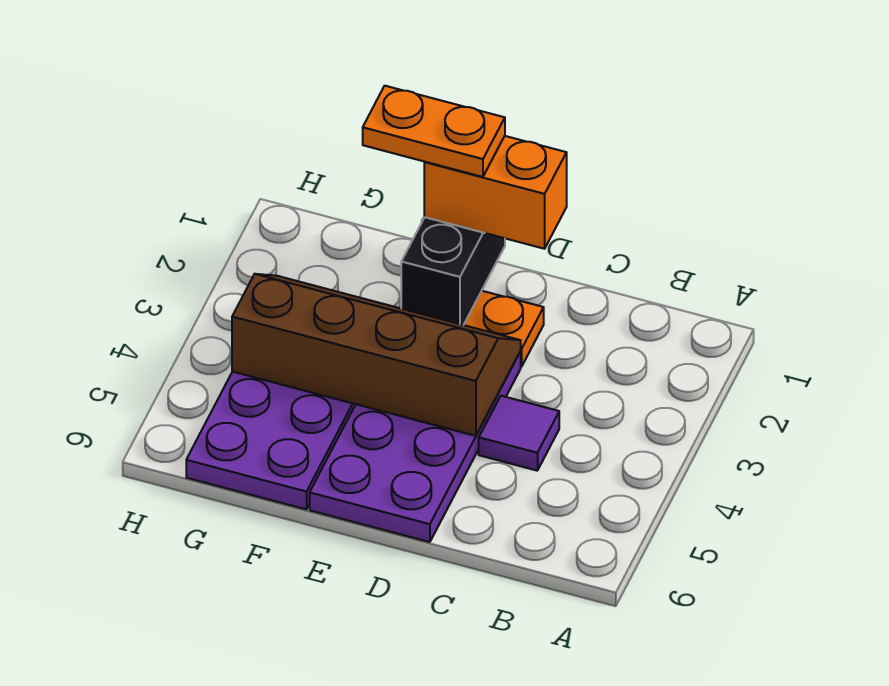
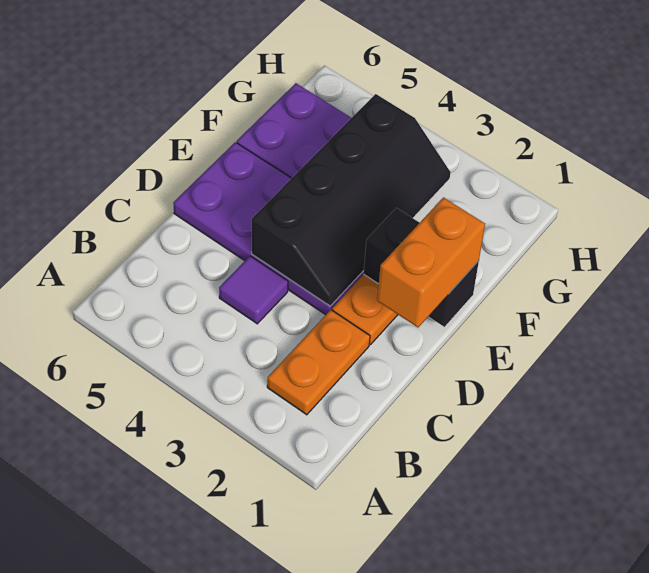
brown 2x4 slope [232,274,521,436] -> black 2x4 slope [252,94,451,306]
orange 1x2 plate [363,86,505,177] -> orange 1x2 plate moved to [267,310,370,415]

